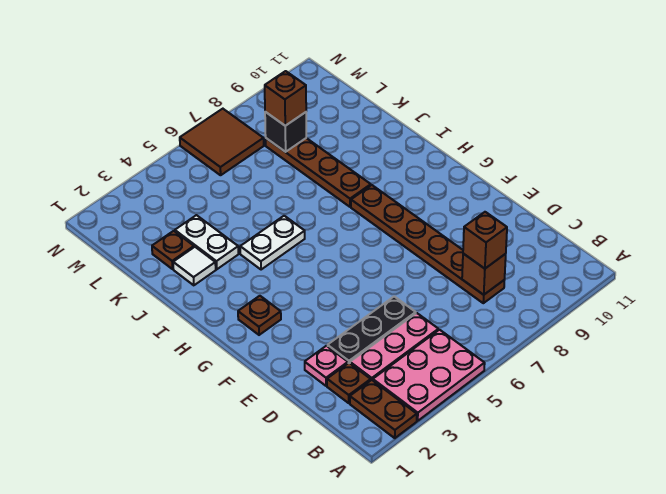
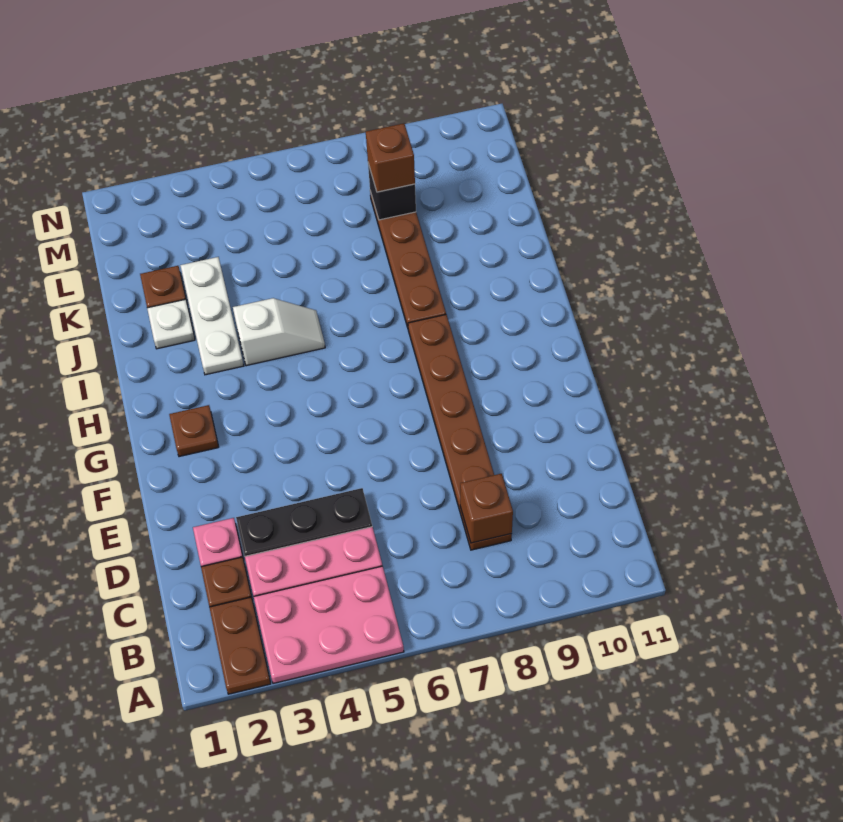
brown 1x1 brick [463,212,507,269] -> none
white 1x2 plate [240,216,305,270] -> white 1x2 slope [233,298,325,366]
white 1x1 tile [173,247,216,285] -> white 1x1 plate [147,299,195,349]
white 1x2 plate [175,215,238,269] -> white 1x3 plate [180,257,244,375]
brown 2x2 tile [180,109,264,175] -> none

